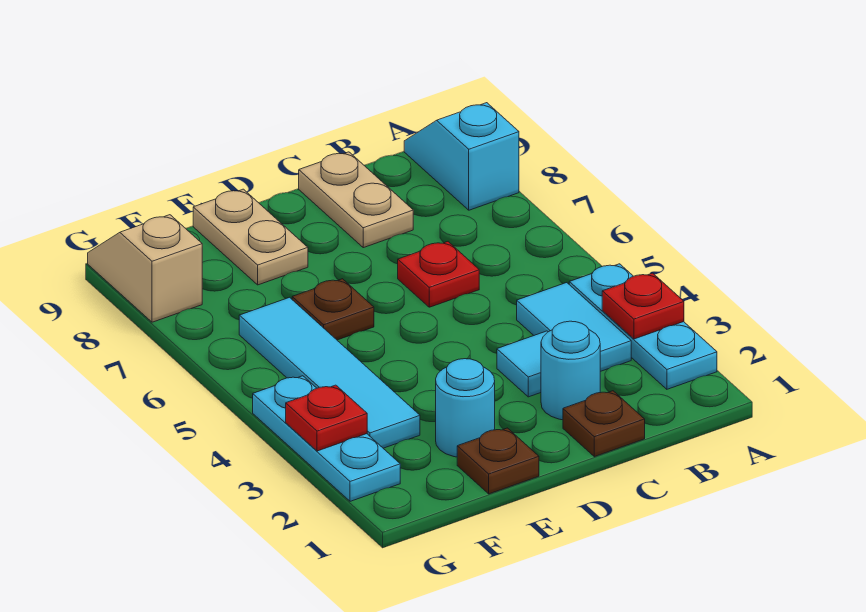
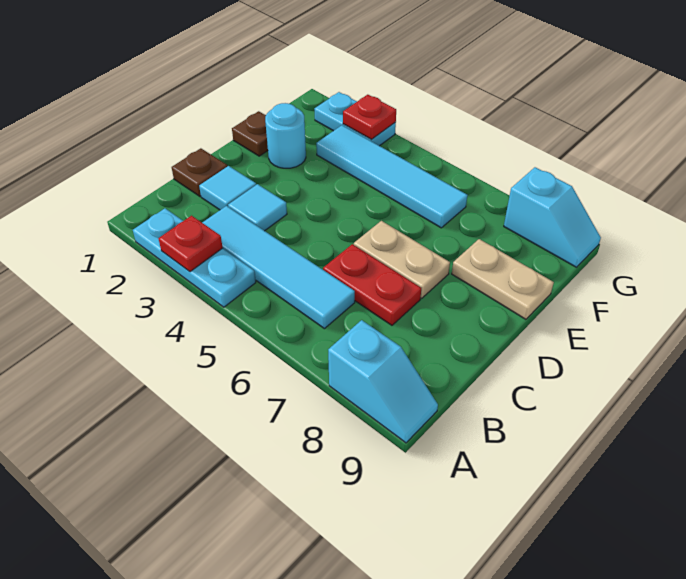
cyan 1x2 tile [517,283,631,372] -> cyan 1x4 tile [202,206,355,329]
cyan 1x1 round brick [541,321,600,420] -> cyan 1x1 tile [199,166,256,210]
red 1x1 plate [398,242,479,307] -> red 1x2 plate [323,244,421,325]
tan 1x2 plate [299,152,413,248] -> tan 1x2 plate moved to [354,221,450,298]
brown 1x1 plate [292,279,374,340] -> none
cyan 1x3 plate [253,376,400,501] -> cyan 1x2 plate [315,92,396,146]
tan 1x2 slope [88,215,202,322] -> cyan 1x2 slope [504,167,601,267]

